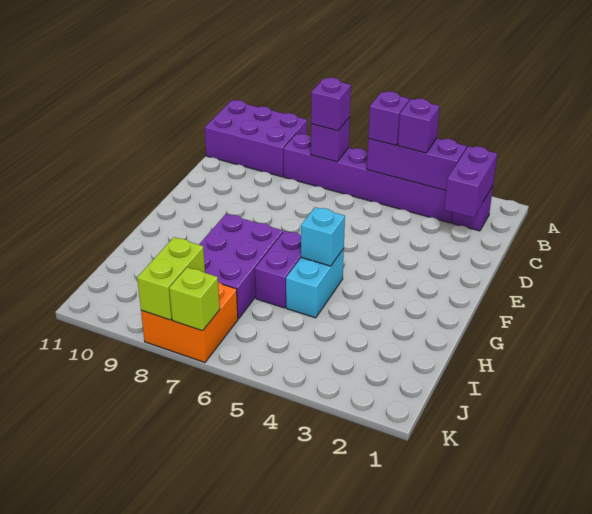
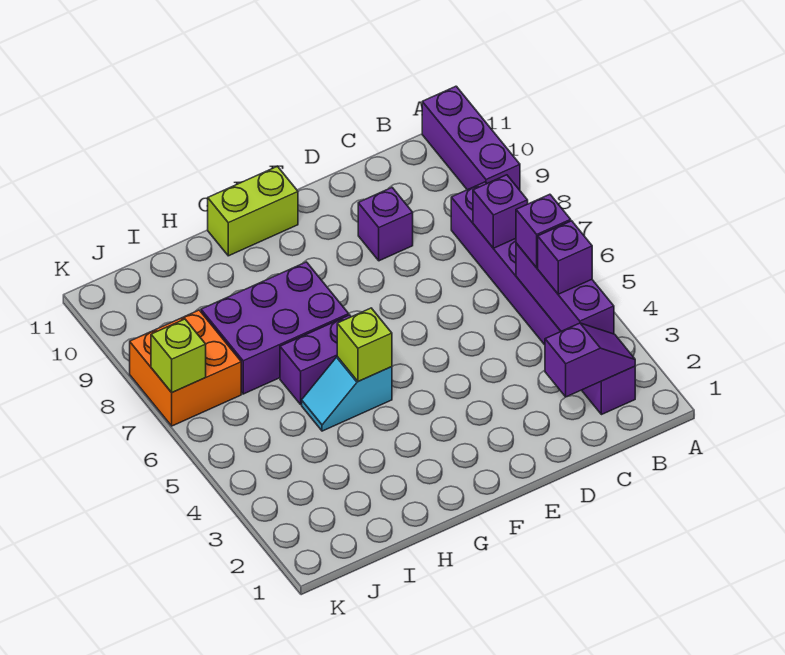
purple 2x3 brick [205,100,307,177] -> purple 1x3 brick [422,86,520,190]
purple 1x2 brick [444,146,497,218] -> purple 1x2 slope [545,323,635,397]
purple 1x1 brick [311,78,351,131] -> purple 1x1 brick moved to [358,188,413,261]
cyan 1x2 brick [286,249,344,318] -> cyan 1x2 slope [302,357,392,431]
cyan 1x1 brick [301,207,345,266] -> lime 1x1 brick [337,308,392,382]
lime 1x2 brick [137,237,205,320] -> lime 1x2 brick moved to [208,166,298,256]

